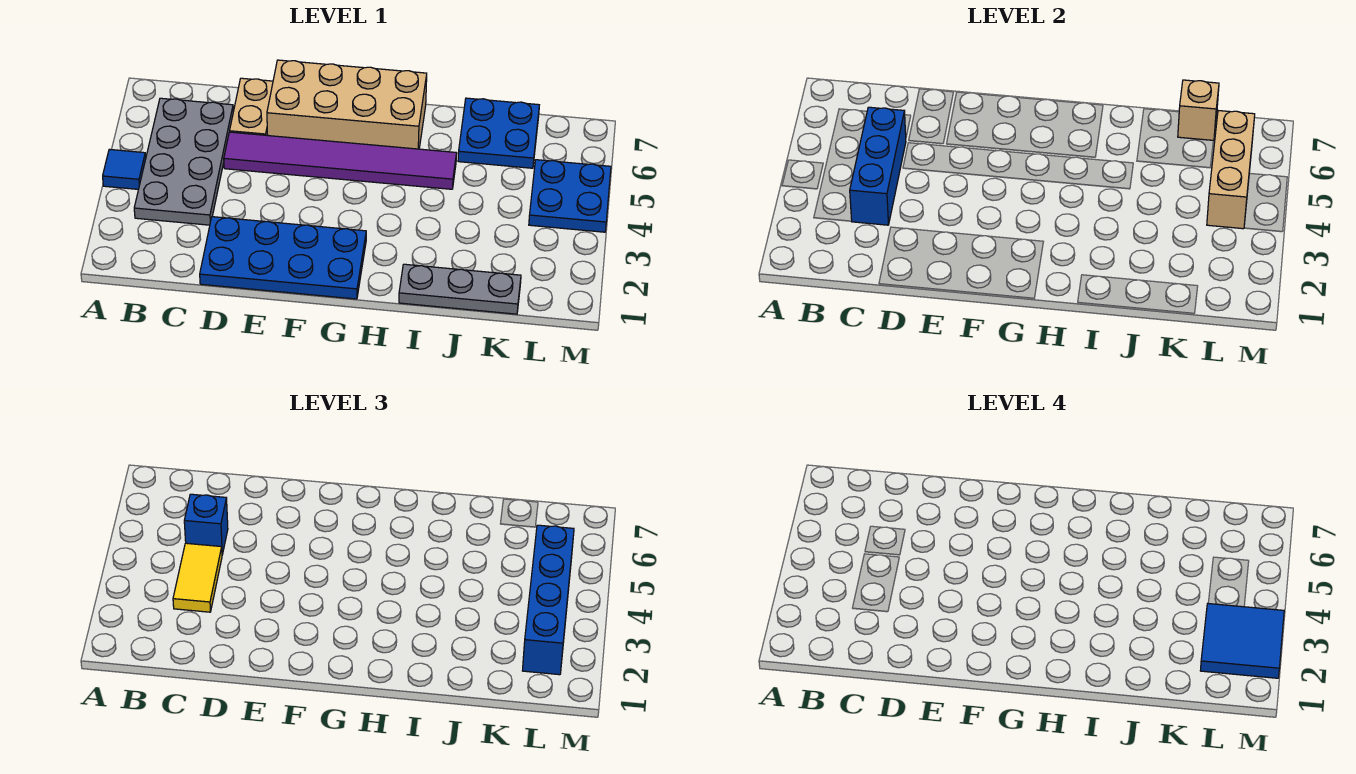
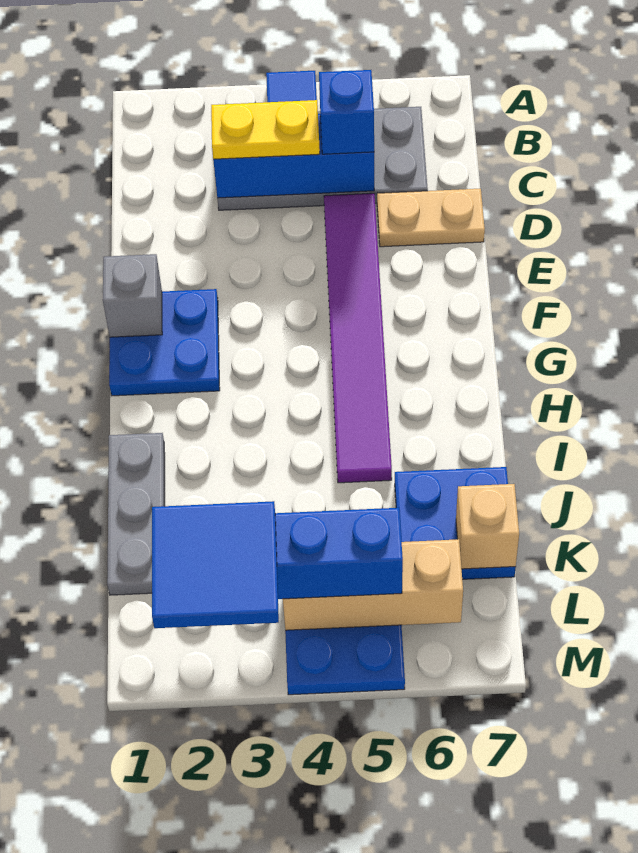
yellow 1x2 tile [173,543,222,612] -> yellow 1x2 plate [211,100,320,159]
blue 2x4 plate [200,217,366,299] -> blue 2x2 plate [109,289,220,396]
tan 2x4 brick [267,60,427,149] -> none
none -> grey 1x1 brick [103,254,162,337]

